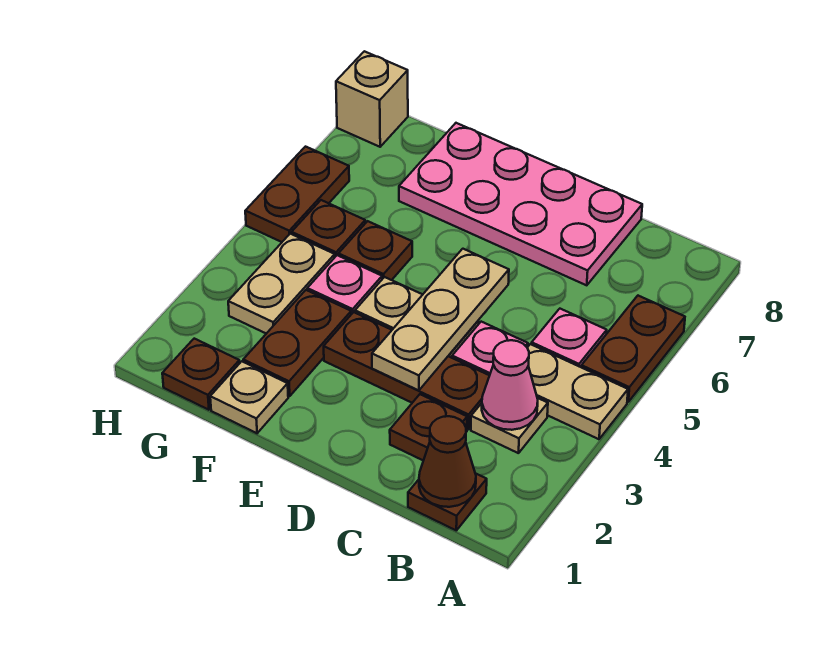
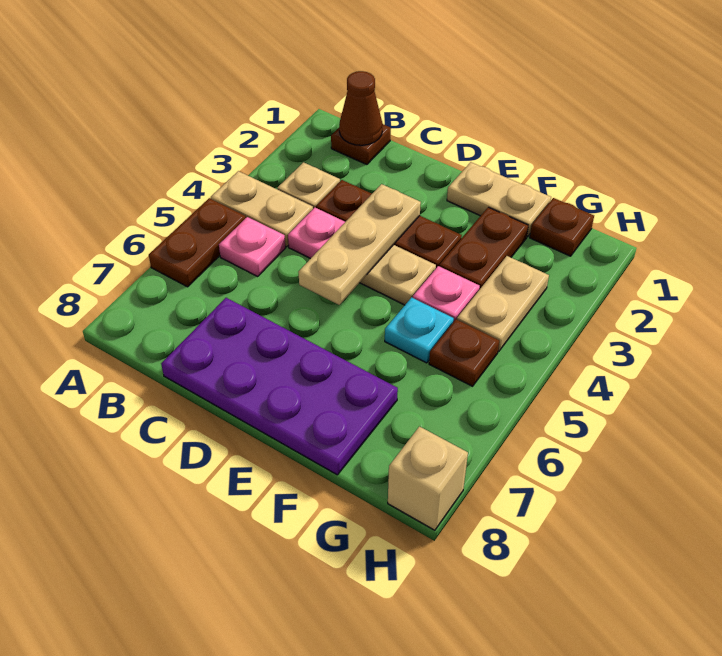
pink 1x1 cone [482,340,538,430] -> none
brown 1x1 plate [390,394,467,461] -> none
pink 2x4 plate [399,123,642,285] -> purple 2x4 plate [161,298,398,475]
tan 1x1 plate [210,361,288,433] -> tan 1x2 plate [447,162,551,237]
brown 1x1 plate [338,221,412,280] -> cyan 1x1 plate [385,297,454,363]
brown 1x2 plate [245,147,349,242] -> none

